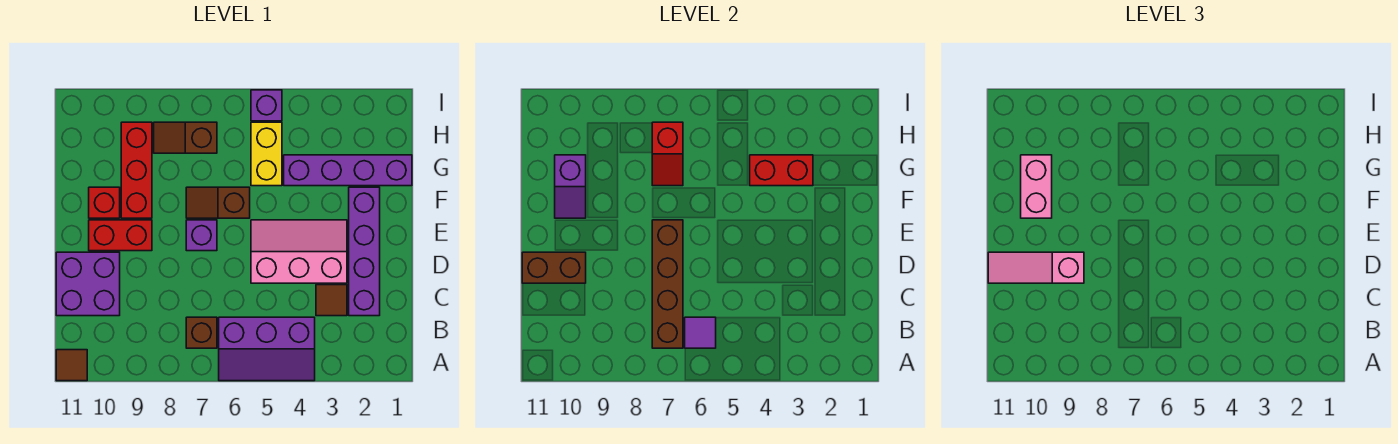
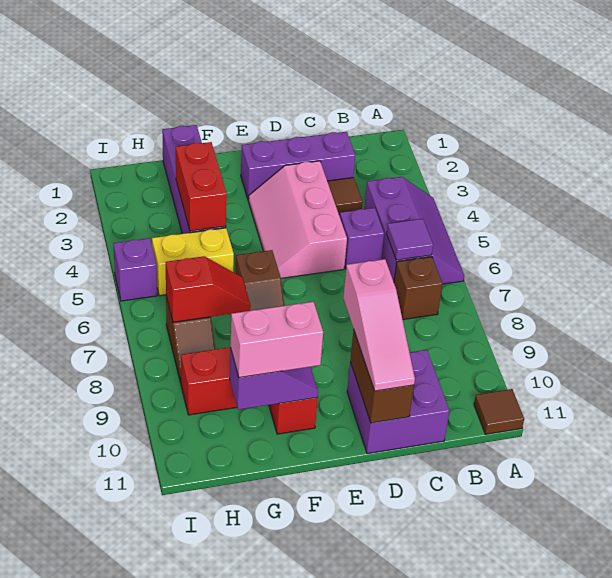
brown 1x4 brick [652,220,683,348] -> none
purple 1x4 brick [349,187,380,316] -> purple 1x3 brick [241,132,355,199]
purple 1x1 brick [186,220,217,251] -> purple 1x1 brick moved to [340,208,384,268]
red 1x2 brick [89,220,152,251] -> none

